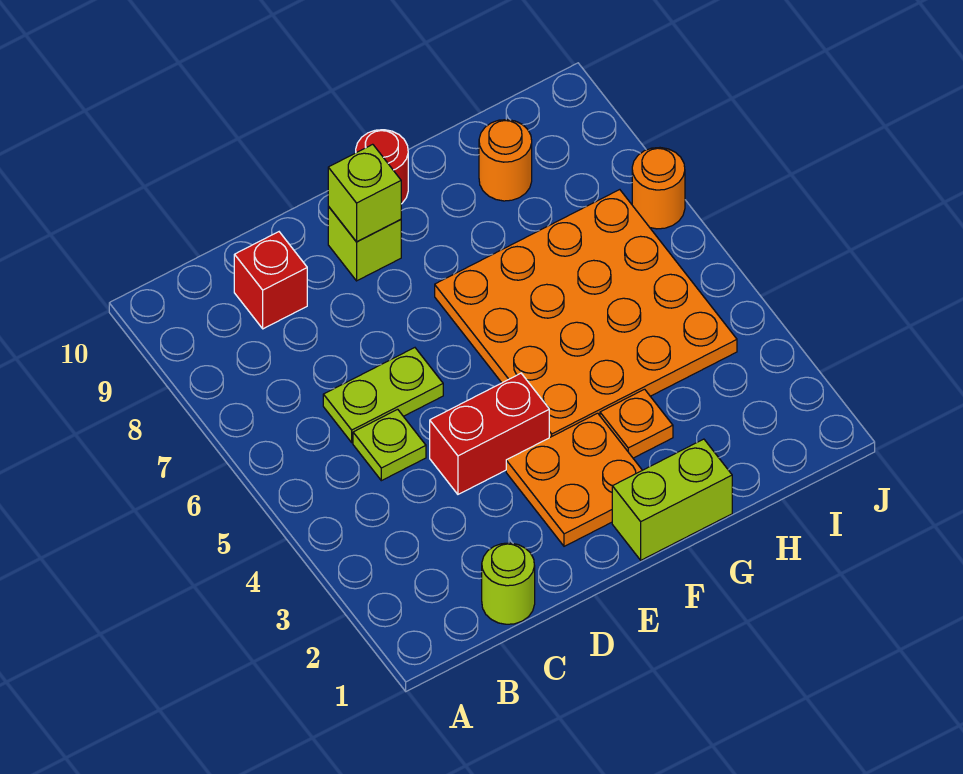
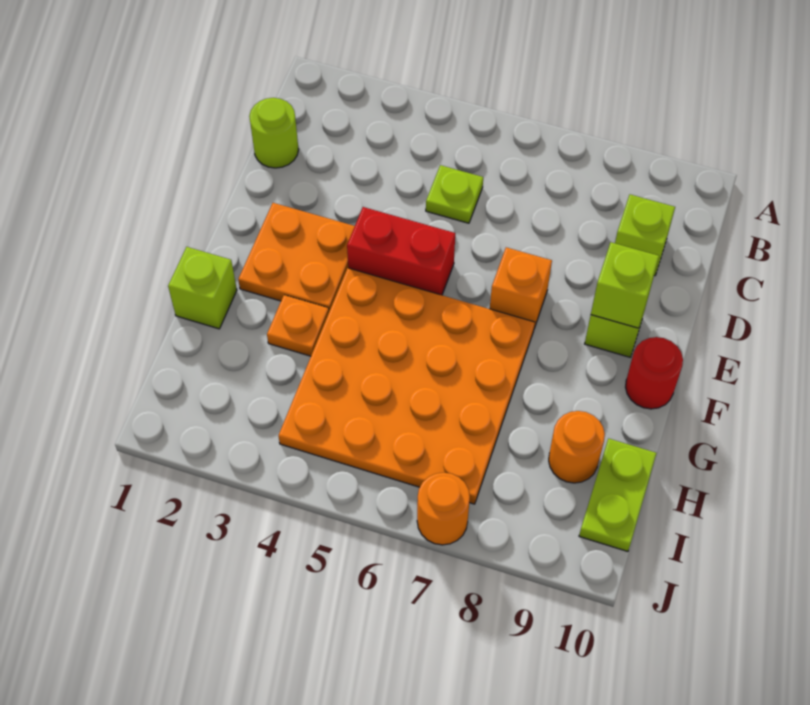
lime 1x2 plate [323,348,443,442] -> lime 1x2 plate moved to [579,439,657,551]
red 1x1 brick [234,232,307,329] -> lime 1x1 brick [615,195,675,276]
red 1x2 brick [430,373,549,494] -> red 1x2 brick turned to [347,207,455,295]
none -> orange 1x1 brick [490,247,552,328]
lime 1x2 brick [612,439,732,560] -> lime 1x1 brick [168,247,237,329]

